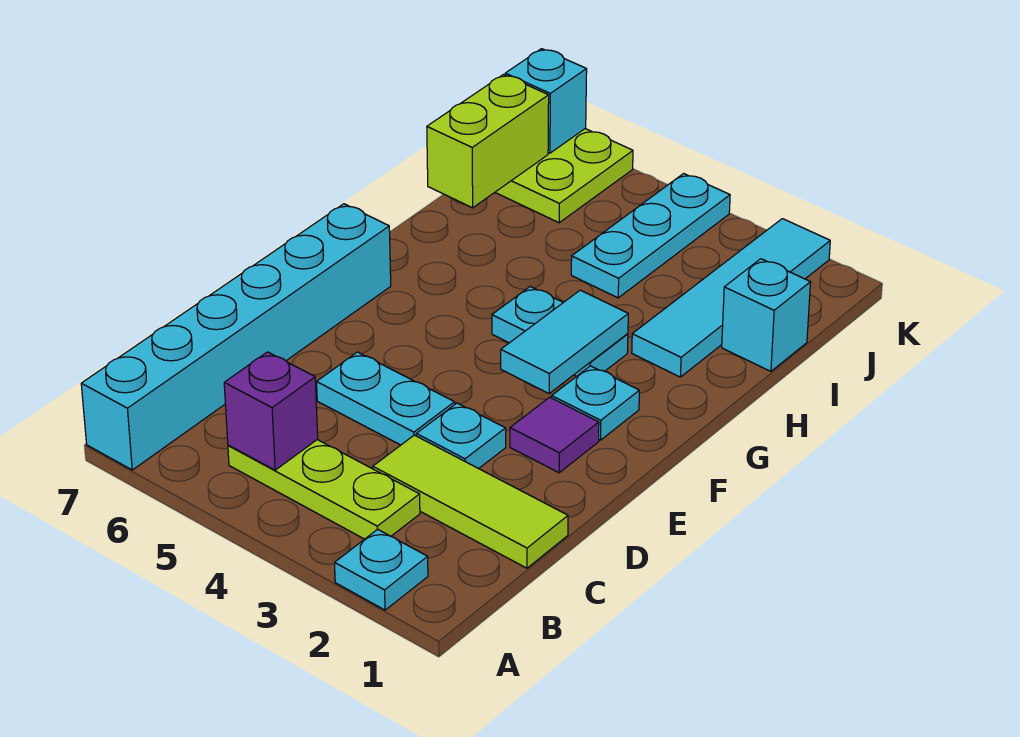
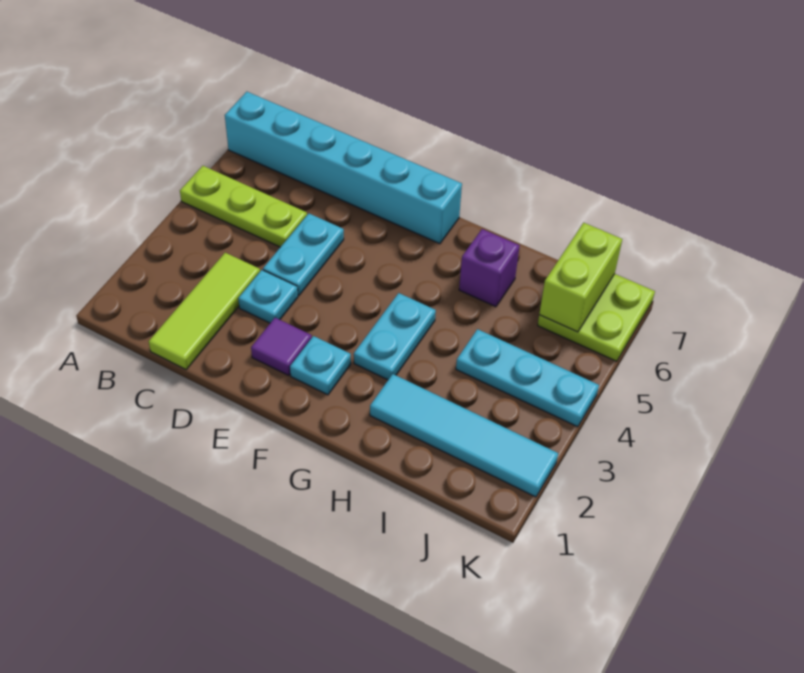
cyan 1x1 plate [335,529,428,610] -> none
lime 1x3 plate [228,440,420,539] -> lime 1x3 plate turned to [180,166,307,247]
purple 1x1 brick [224,352,318,470] -> purple 1x1 brick moved to [459,229,520,307]
cyan 1x2 tile [501,290,628,393] -> none
cyan 1x1 brick [722,259,811,371] -> none
lime 1x2 brick [427,75,549,208] -> lime 1x2 brick turned to [539,223,622,332]
cyan 1x1 brick [505,49,587,153] -> none

